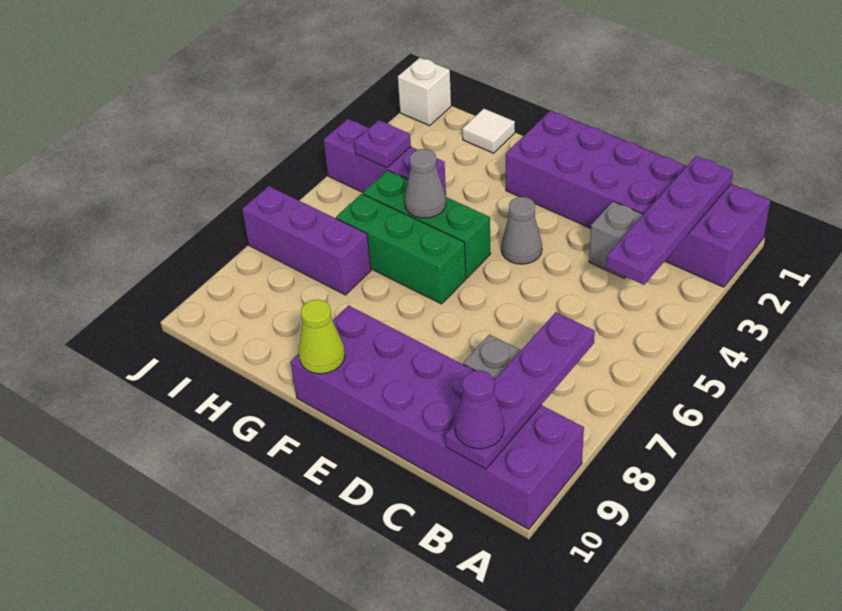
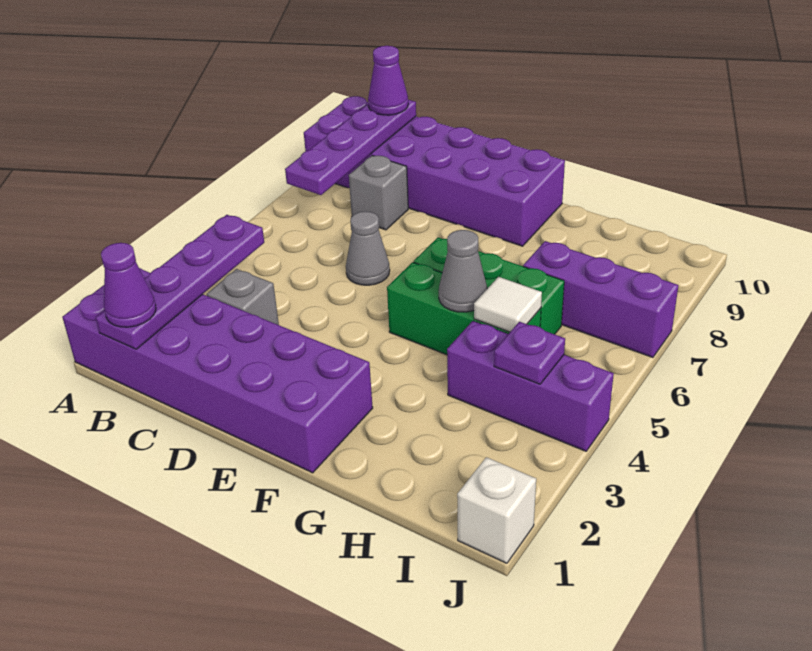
none -> purple 1x1 cone [101,243,156,327]
grey 1x1 cone [501,197,542,264] -> grey 1x1 cone moved to [346,211,390,285]
lime 1x1 cone [299,300,345,374] -> none
white 1x1 tile [462,109,515,153] -> white 1x1 tile moved to [474,277,542,332]

